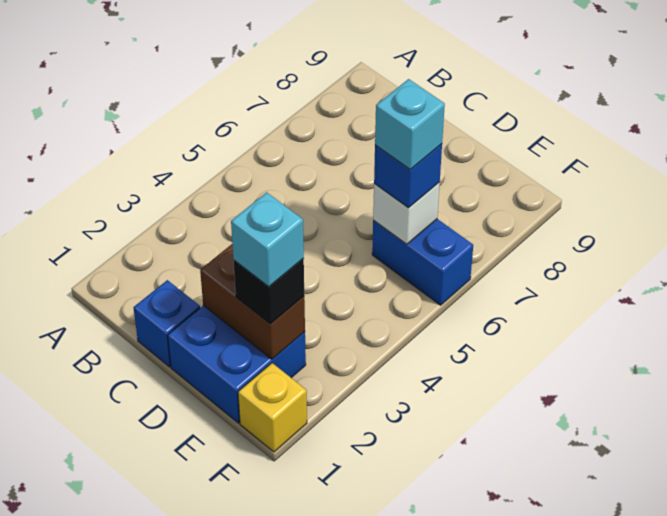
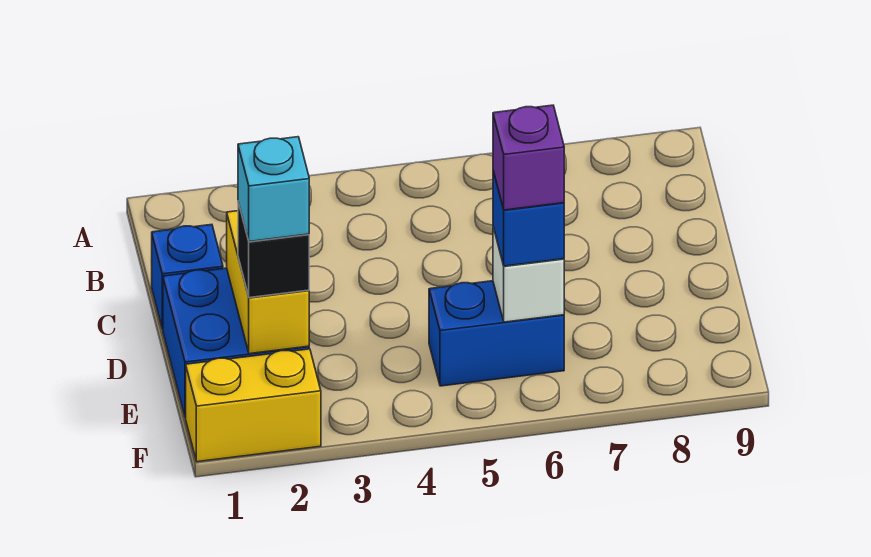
brown 1x2 brick [200,244,305,359] -> yellow 1x2 brick [227,211,309,354]
blue 1x2 brick [372,219,473,305] -> blue 1x2 brick turned to [429,281,564,386]
cyan 1x1 brick [375,79,445,170] -> purple 1x1 brick [493,105,564,210]
yellow 1x1 brick [238,363,307,452] -> yellow 1x2 brick [186,349,321,462]

